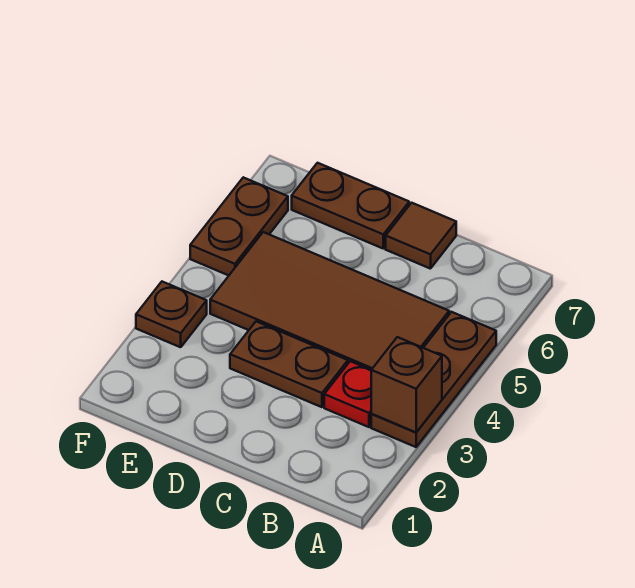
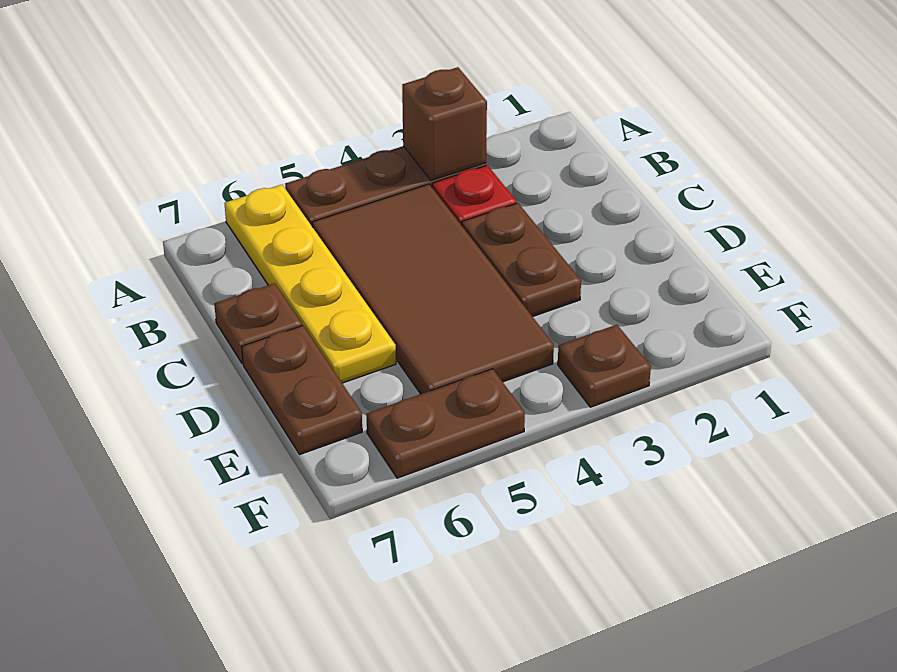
none -> yellow 1x4 plate [224,185,396,383]
brown 1x1 tile [386,203,456,269] -> brown 1x1 plate [214,283,302,364]

